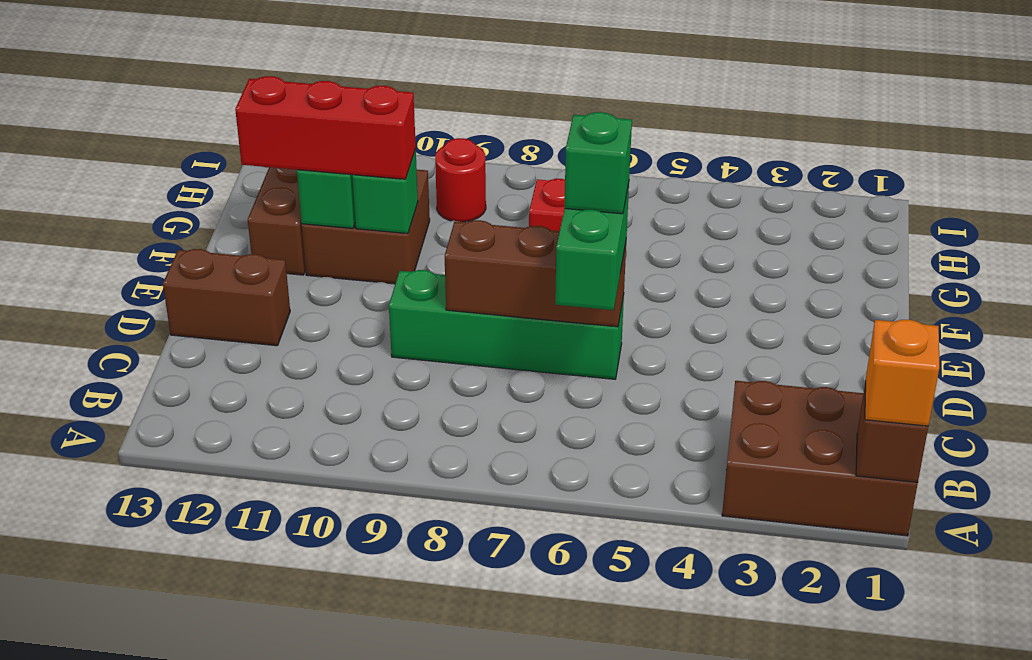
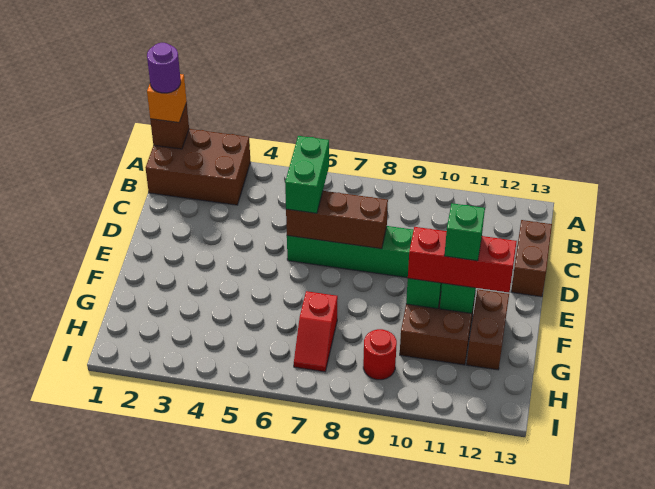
none -> purple 1x1 round brick [147,43,181,93]
green 1x1 brick [565,112,632,214] -> green 1x1 brick moved to [444,203,485,261]
brown 1x2 brick [163,249,290,346] -> brown 1x2 brick turned to [511,220,552,297]

